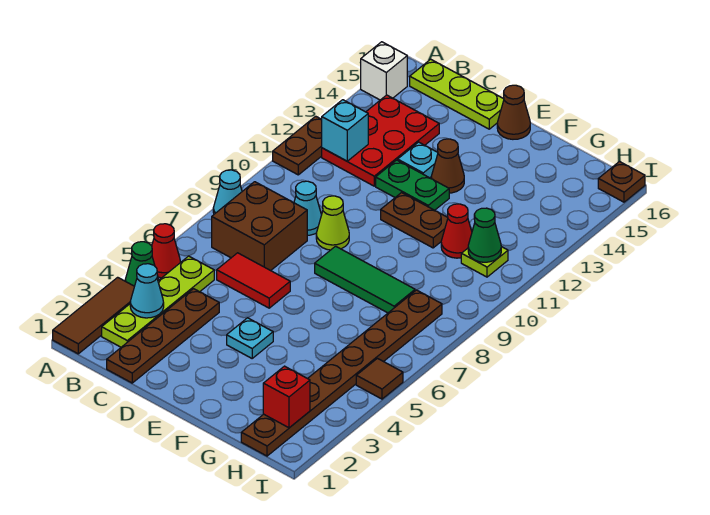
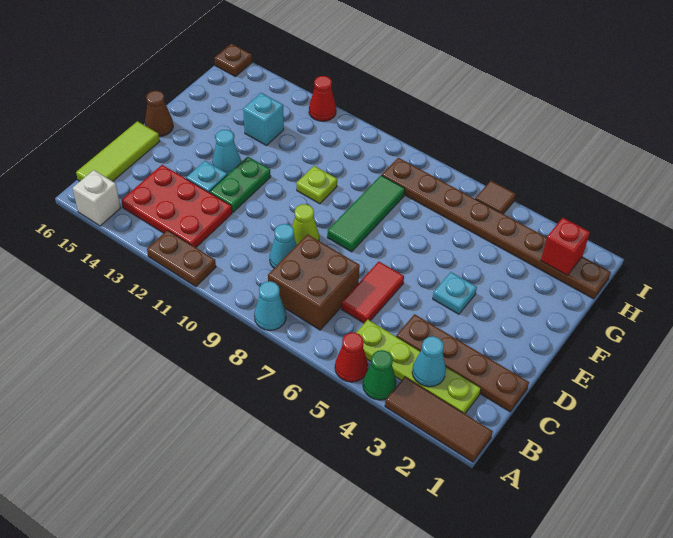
cyan 1x1 brick [322,100,368,161] -> cyan 1x1 brick moved to [243,93,284,146]
lime 1x3 plate [410,59,504,129] -> lime 1x3 tile [76,121,160,181]
brown 1x2 plate [381,193,448,248] -> none
brown 1x1 cone [431,139,464,193] -> cyan 1x1 cone [212,130,241,175]
red 1x1 cone [441,204,472,258] -> red 1x1 cone moved to [309,76,336,121]
lime 1x1 plate [461,247,508,277] -> lime 1x1 plate moved to [297,166,337,204]
green 1x1 cone [468,208,501,262] -> none

